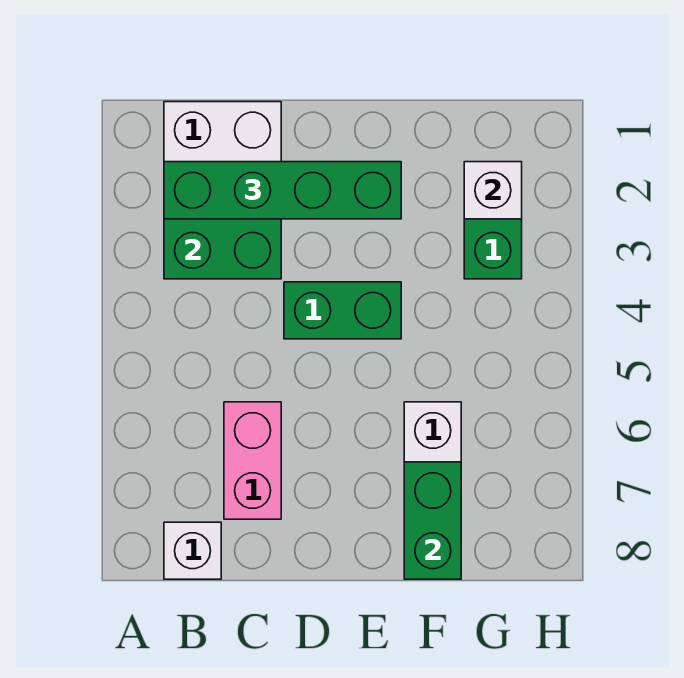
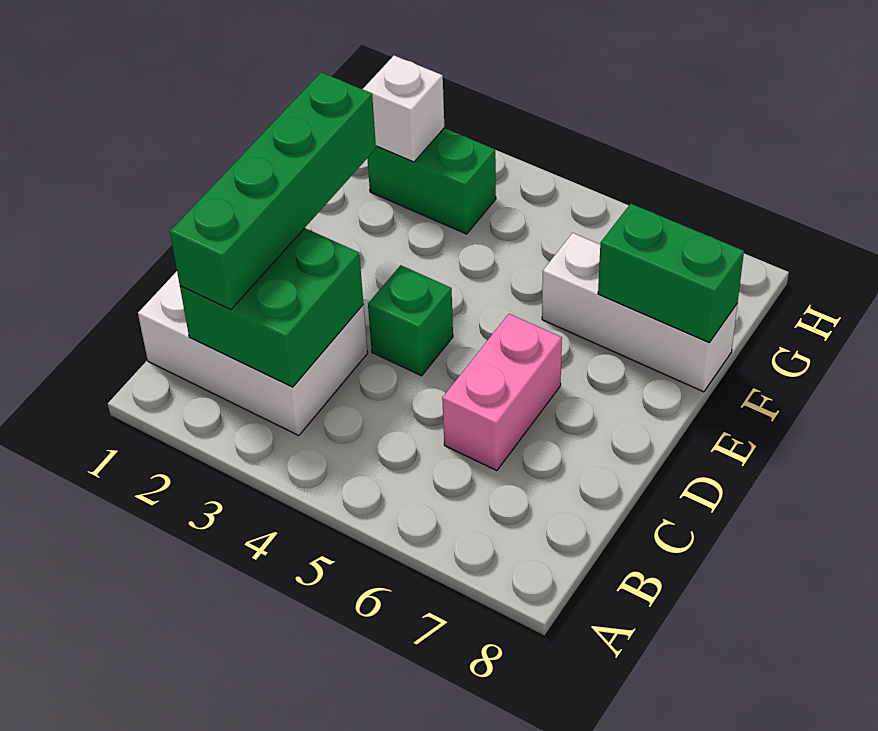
white 1x1 brick [164,522,221,579] -> none
pink 1x2 brick [224,402,281,519] -> pink 1x2 brick turned to [442,314,562,471]
green 1x2 brick [284,282,401,339] -> green 1x1 brick [368,265,453,376]

